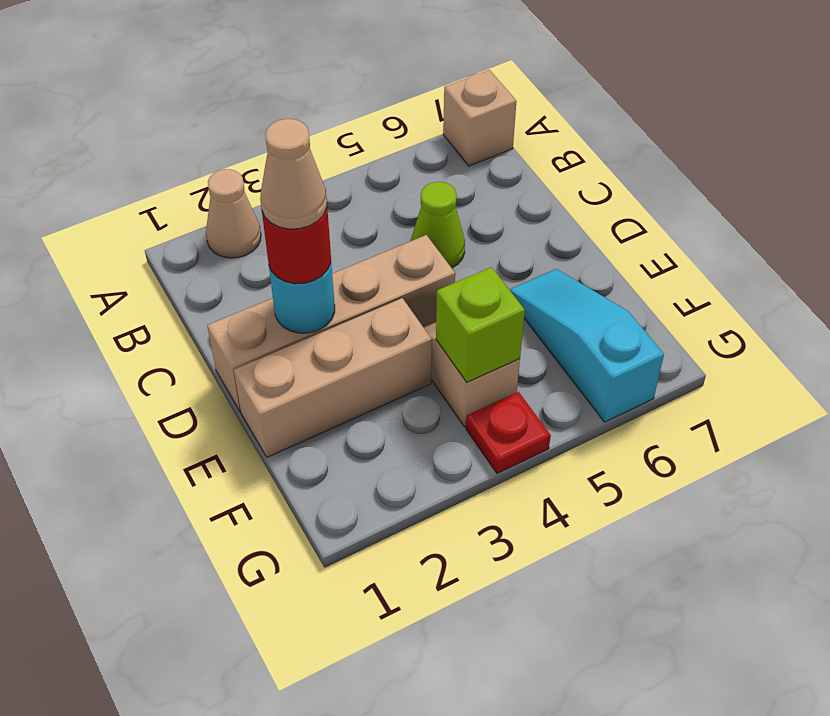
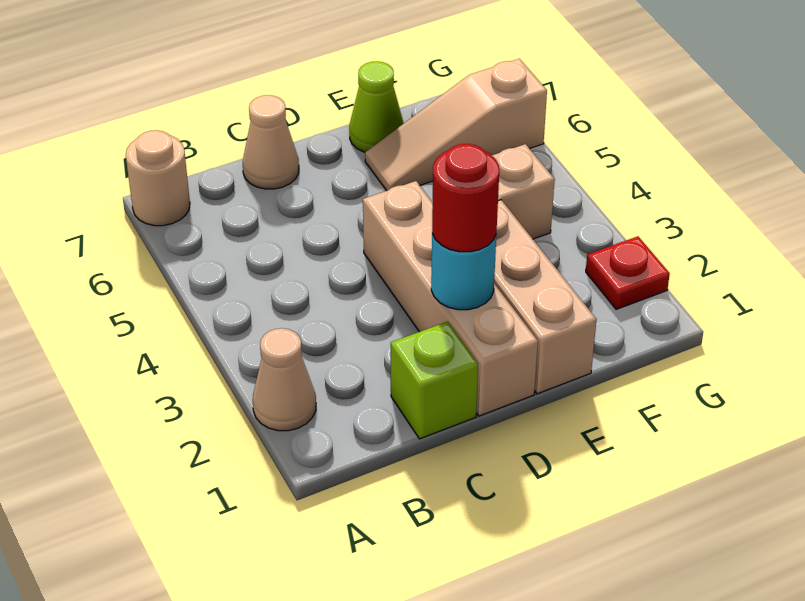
tan 1x1 brick [443,70,516,166] -> tan 1x1 round brick [126,130,190,226]
lime 1x1 cone [411,182,465,268] -> lime 1x1 cone moved to [349,61,404,152]
tan 1x1 cone [260,119,327,229] -> tan 1x1 cone moved to [243,95,299,189]
cyan 1x3 slope [509,269,664,422] -> tan 1x3 slope [365,59,547,191]
lime 1x1 brick [436,267,525,382] -> lime 1x1 brick moved to [391,322,478,439]
red 1x1 plate [466,392,551,473] -> red 1x1 plate moved to [586,236,670,309]

